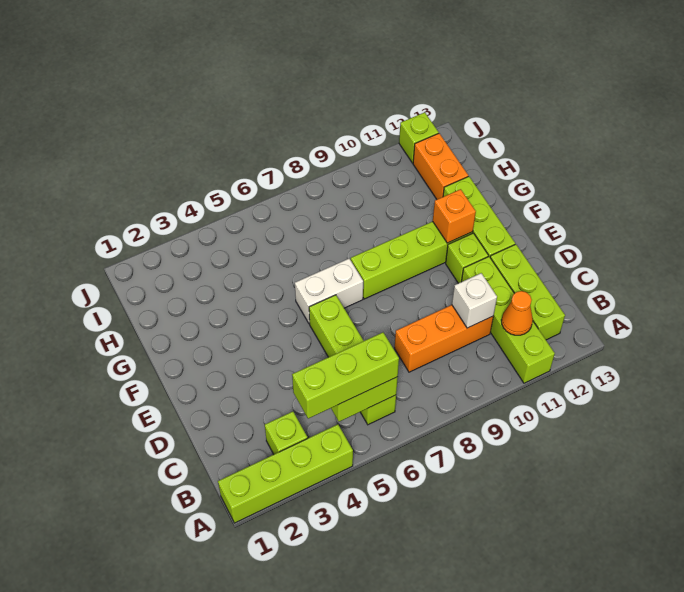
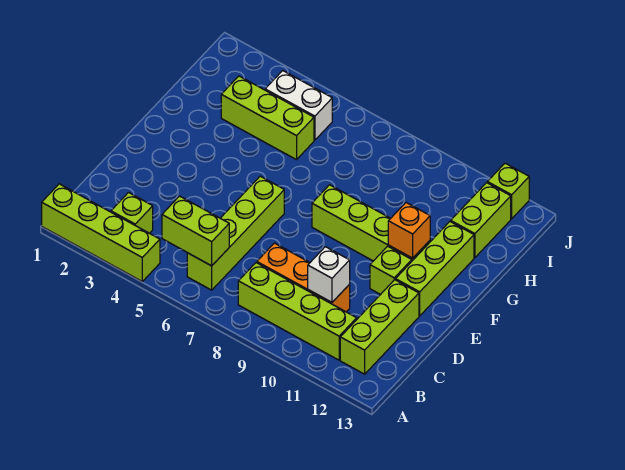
lime 1x4 brick [462,257,555,383] -> lime 1x4 brick turned to [238,263,357,360]
lime 1x3 brick [292,332,399,419] -> lime 1x3 brick moved to [221,76,314,160]
orange 1x1 cone [501,291,533,335] -> none
white 1x2 brick [295,259,363,324] -> white 1x2 brick moved to [265,71,332,140]
orange 1x2 brick [413,133,468,199] -> lime 1x2 brick [451,183,511,258]

